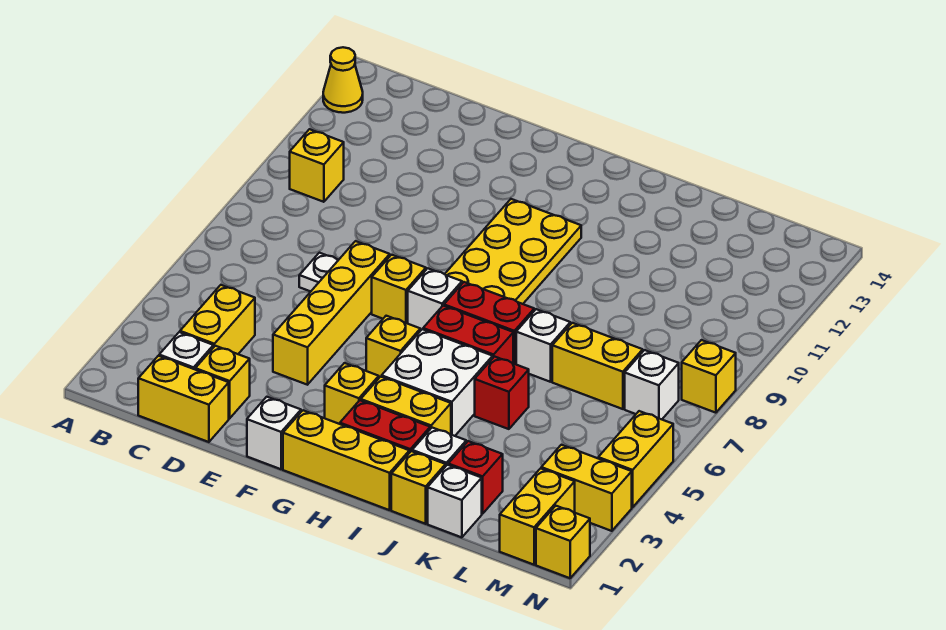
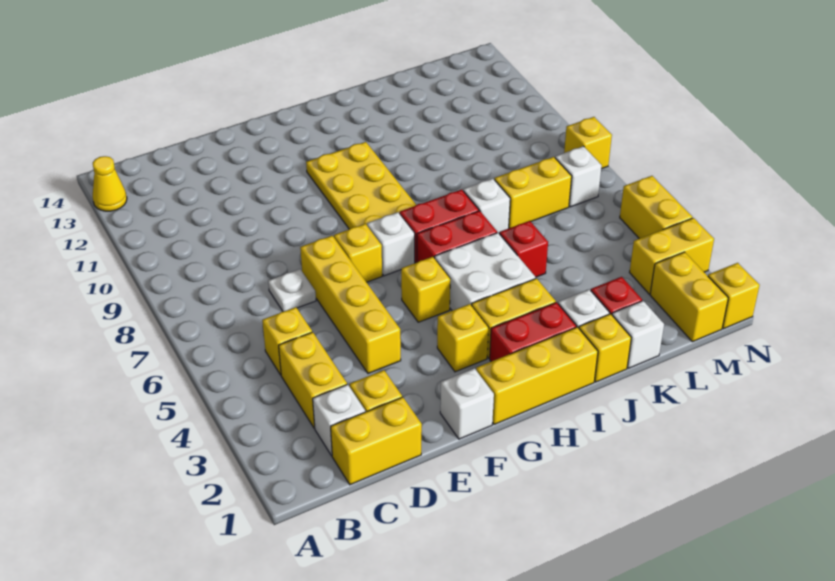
yellow 1x1 brick [290,129,344,202] -> yellow 1x1 brick moved to [262,307,312,375]

